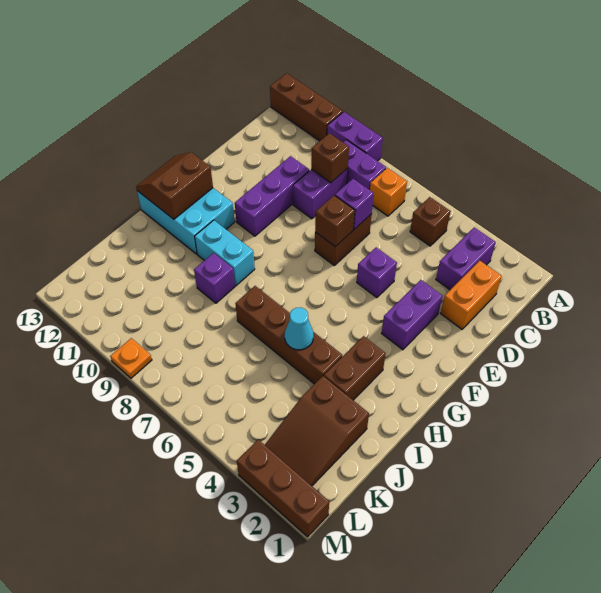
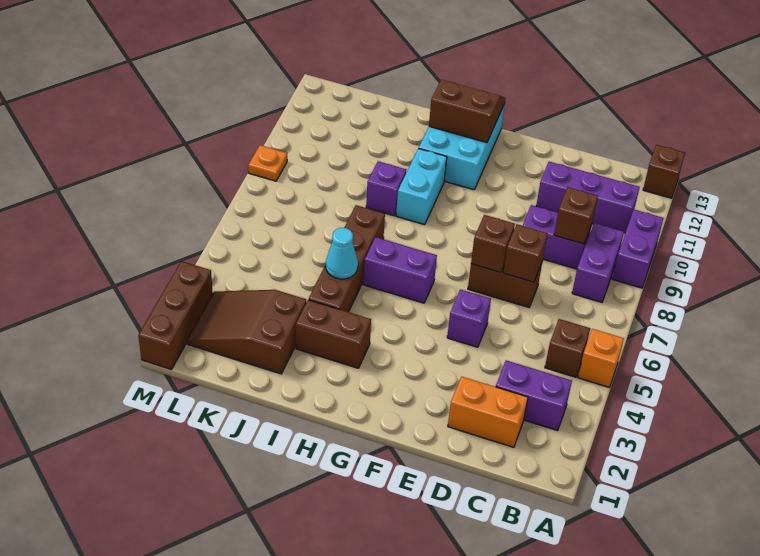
brown 1x3 brick [270,73,343,141] -> brown 1x1 brick [643,145,685,198]
orange 1x1 brick [370,168,407,216] -> orange 1x1 brick moved to [578,329,624,387]
purple 1x1 brick [335,179,374,229] -> brown 1x1 brick [503,224,548,282]
purple 1x3 brick [235,156,309,236] -> purple 1x3 brick moved to [536,162,640,233]
purple 1x2 brick [382,280,443,350] -> purple 1x2 brick moved to [363,237,437,303]

